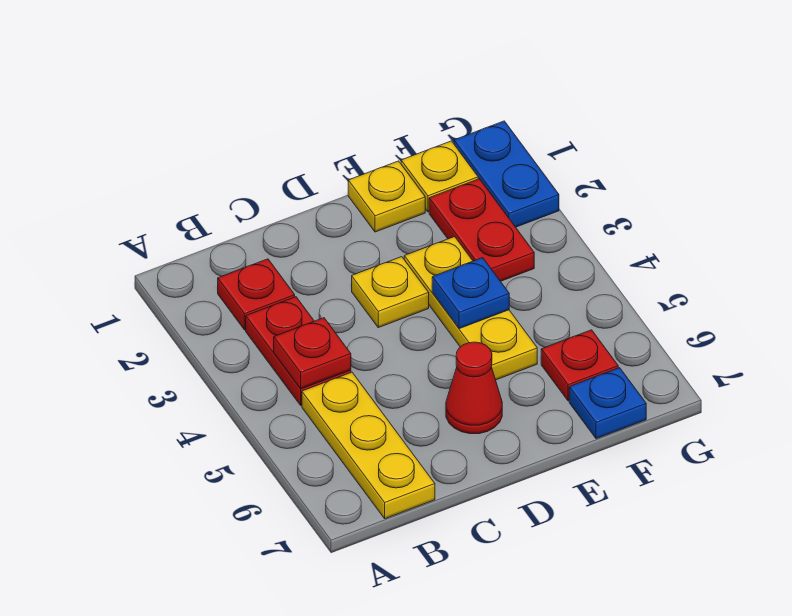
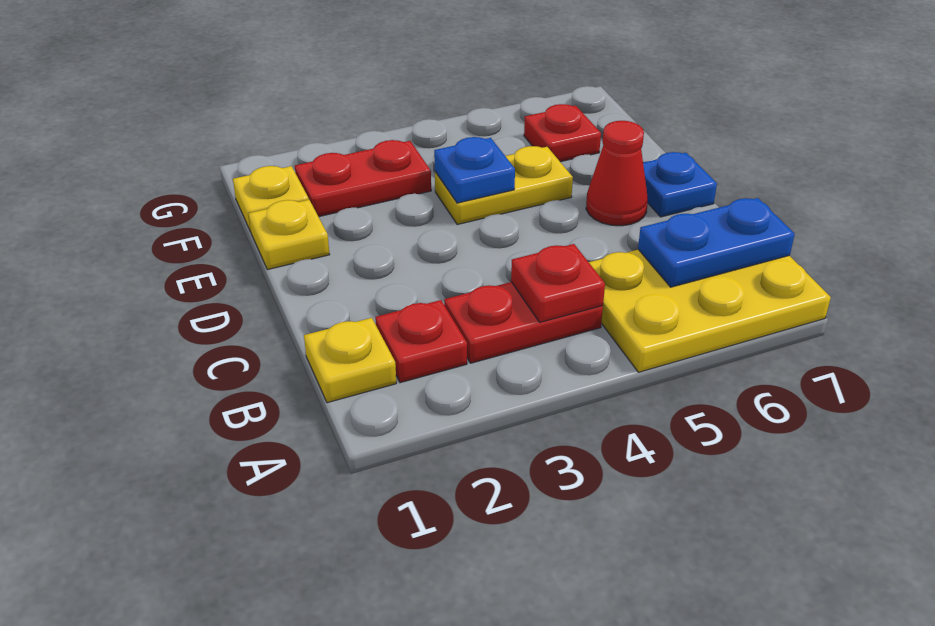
yellow 1x3 plate [302,372,435,519] -> yellow 2x3 plate [589,250,831,372]
yellow 1x1 plate [352,257,429,328] -> yellow 1x1 plate moved to [304,318,396,403]
yellow 1x3 plate [404,237,537,380] -> yellow 1x2 plate [435,146,573,224]
blue 1x1 plate [569,368,646,439] -> blue 1x1 plate moved to [643,152,717,217]
blue 1x2 plate [454,121,559,227] -> blue 1x2 plate moved to [638,198,795,287]

